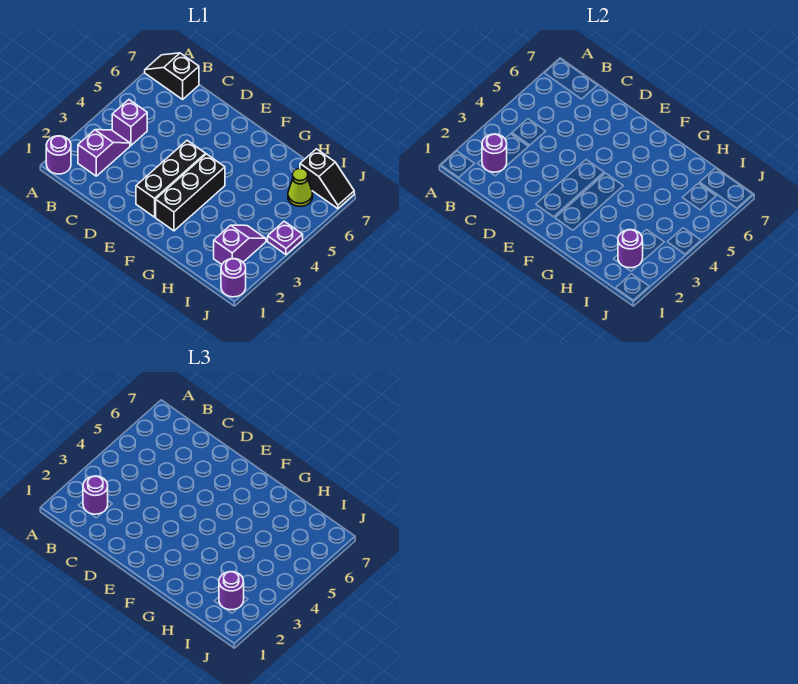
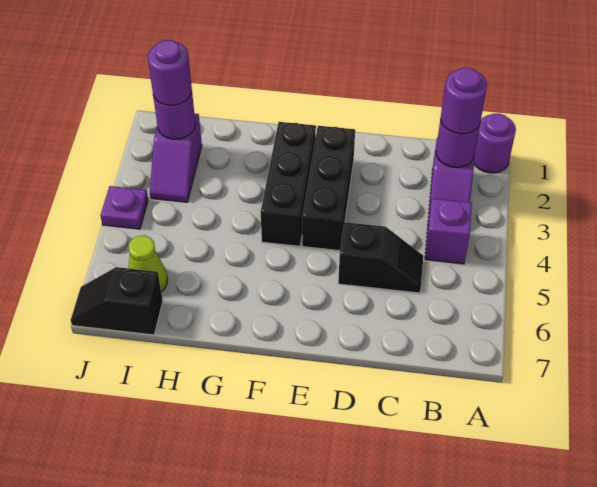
black 1x2 slope [145,53,199,99] -> black 1x2 slope moved to [338,222,423,293]
purple 1x1 round brick [221,259,246,297] -> none

